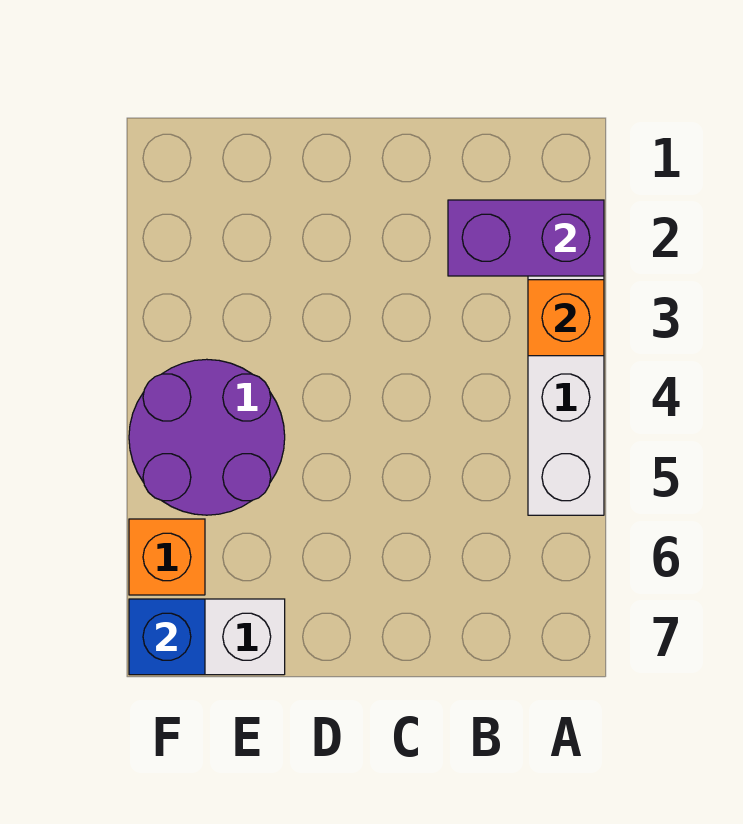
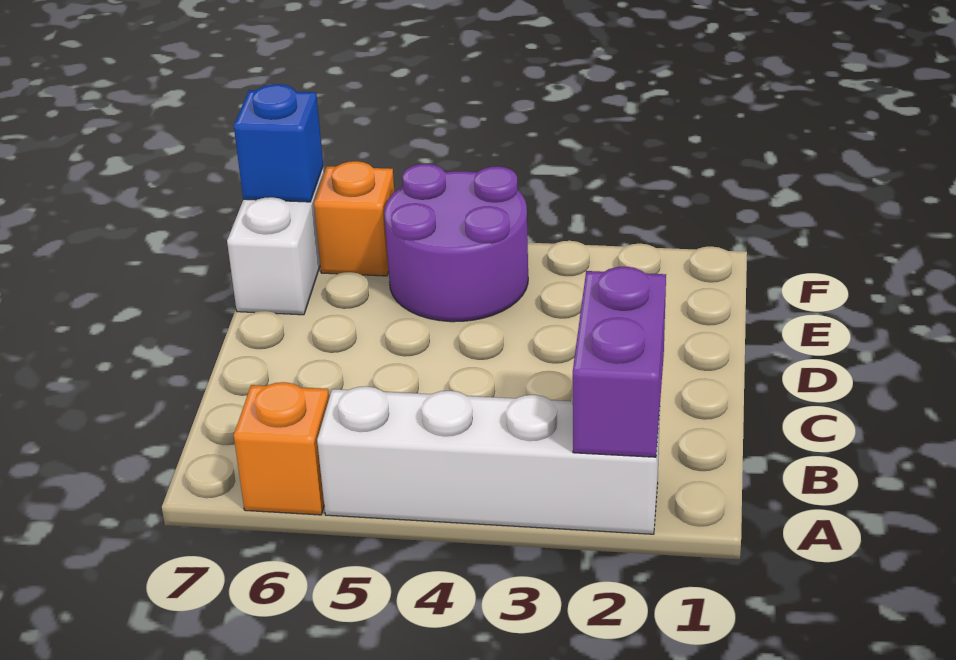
orange 1x1 brick [528,280,604,356] -> orange 1x1 brick moved to [234,382,329,515]

